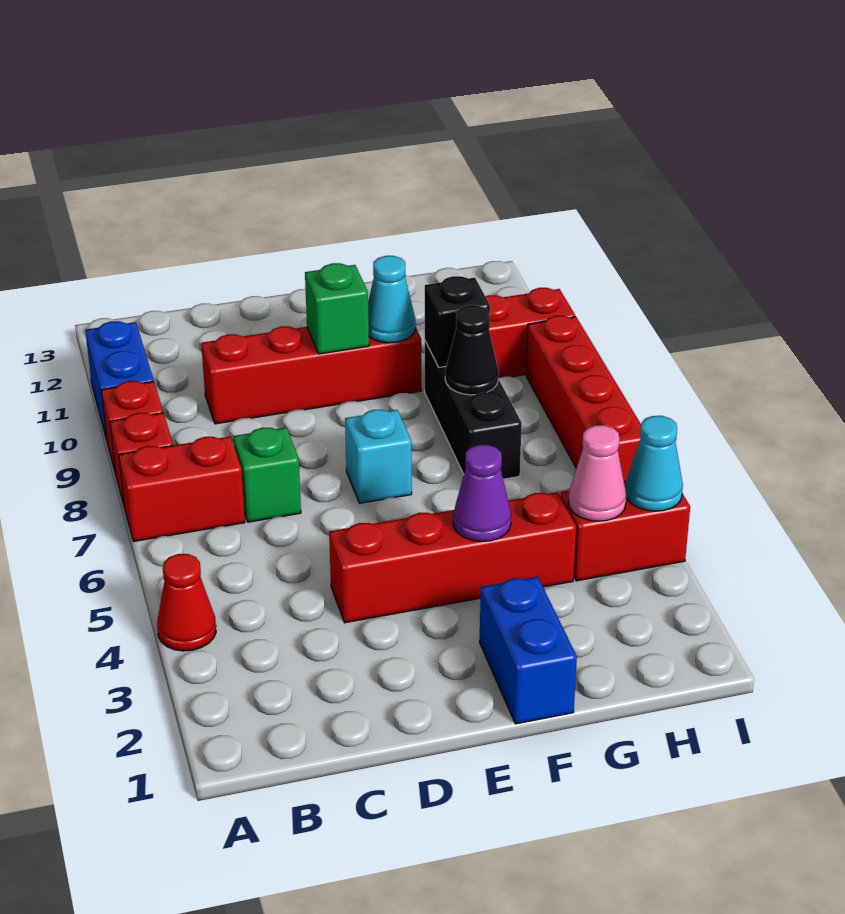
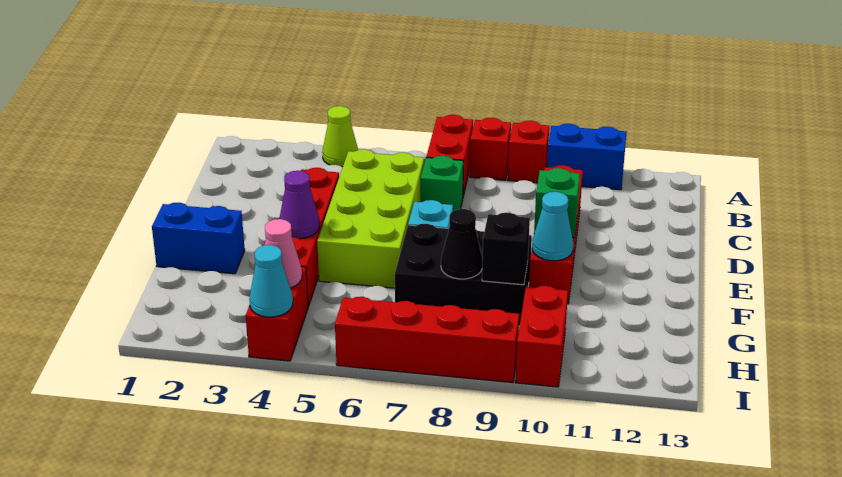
red 1x1 cone [157,554,216,651] -> lime 1x1 cone [322,106,358,167]
none -> lime 2x4 brick [317,149,424,288]
black 1x3 brick [425,341,522,479] -> black 2x3 brick [395,224,532,326]

